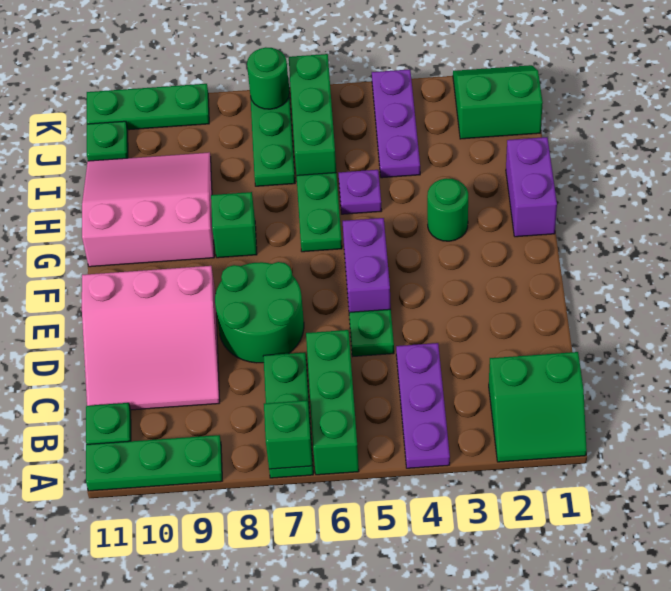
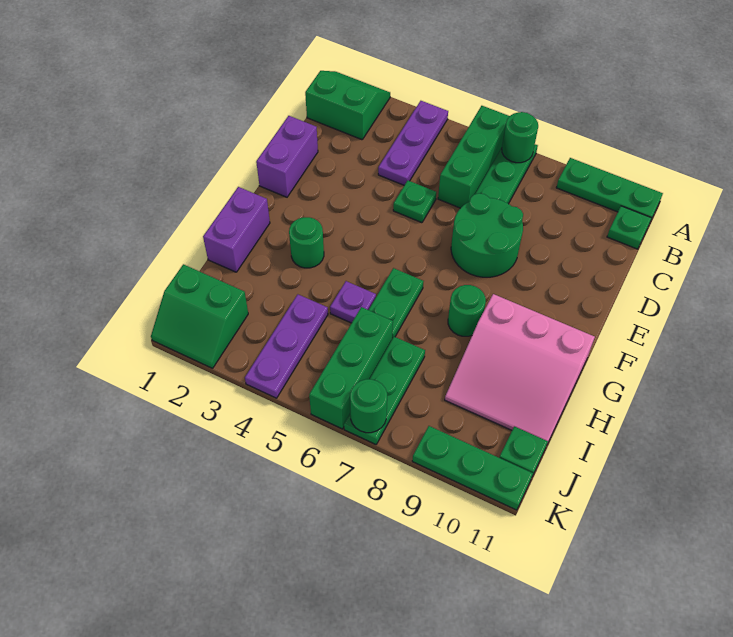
green 1x1 brick [264,401,313,469] -> green 1x1 round brick [502,112,538,163]
pink 3x3 slope [82,266,220,410] -> none
purple 1x2 brick [343,218,391,312] -> purple 1x2 brick moved to [256,116,318,197]
green 1x1 brick [211,192,257,258] -> green 1x1 round brick [448,285,486,336]

